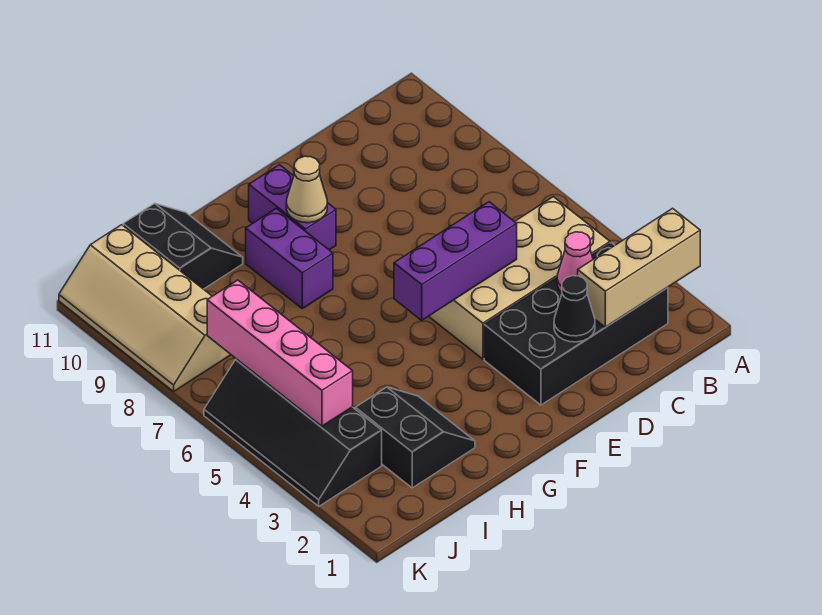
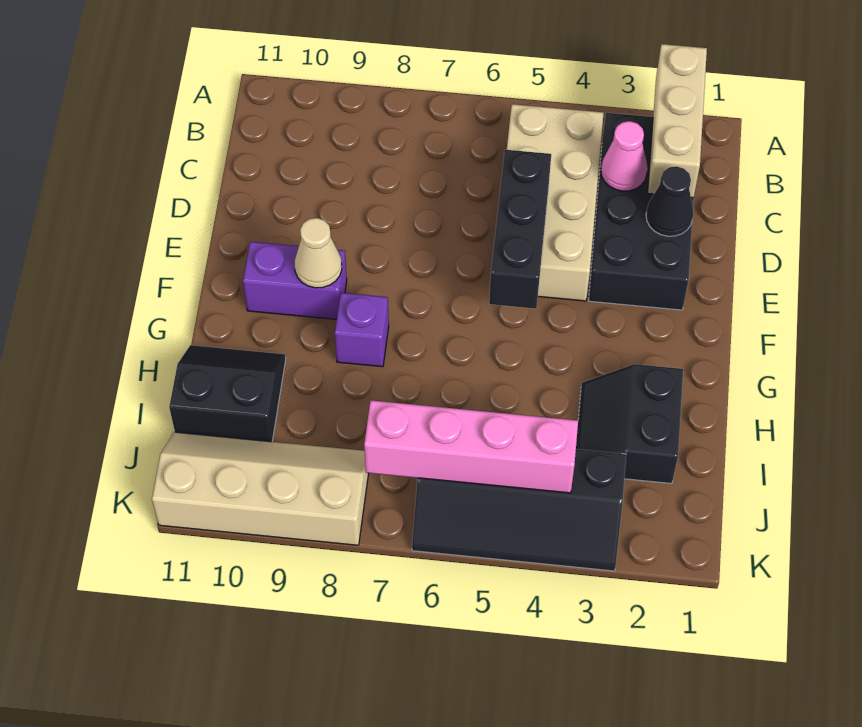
purple 1x3 brick [394,202,517,320] -> black 1x3 brick [489,150,551,309]
purple 1x2 brick [246,208,333,309] -> purple 1x1 brick [335,293,389,367]
black 2x2 slope [356,387,475,488] -> black 2x2 slope turned to [576,364,683,484]
tan 2x4 slope [59,225,231,391] -> tan 2x4 slope turned to [152,432,369,545]

